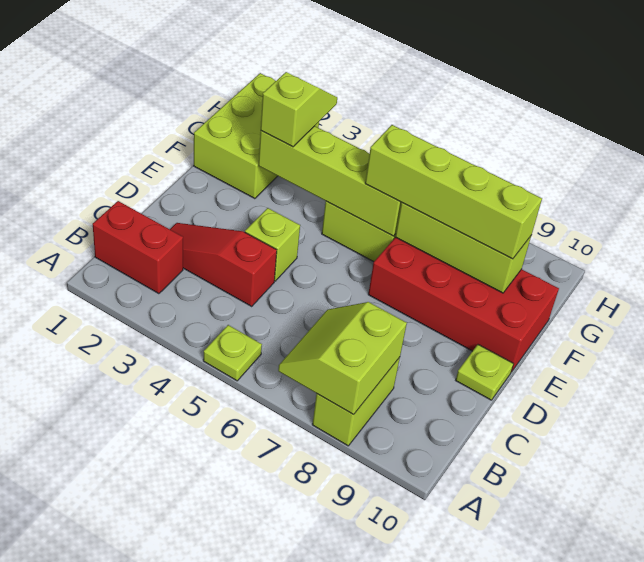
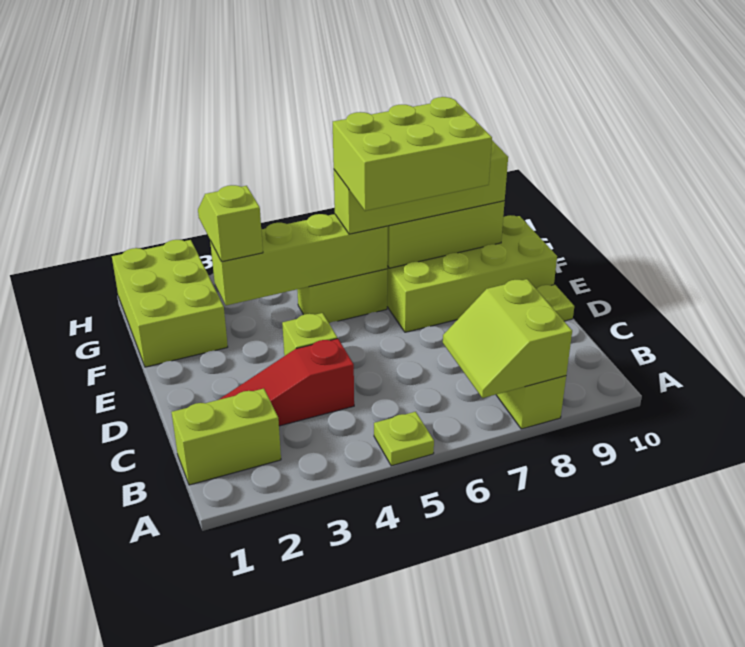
red 1x2 brick [93,201,183,294] -> lime 1x2 brick [172,389,281,485]
none -> lime 2x3 brick [333,97,492,211]
red 2x4 brick [368,237,559,372] -> lime 2x4 brick [387,215,557,332]

